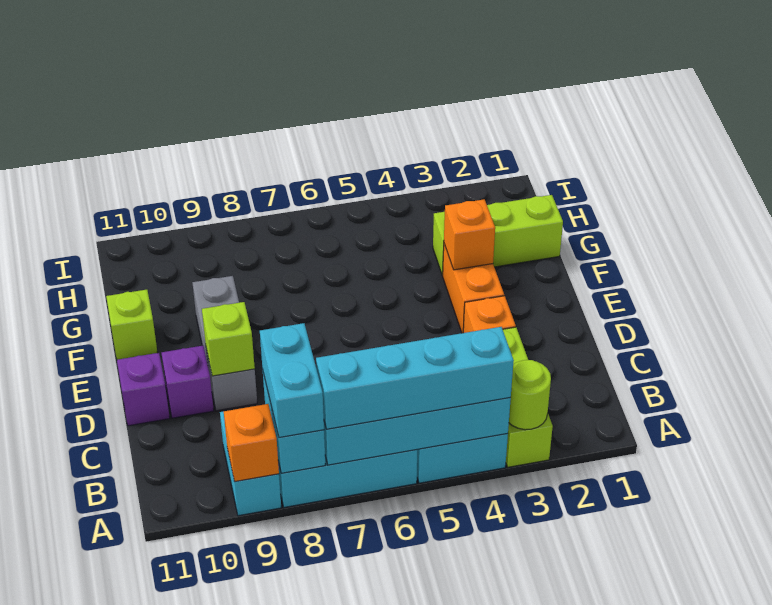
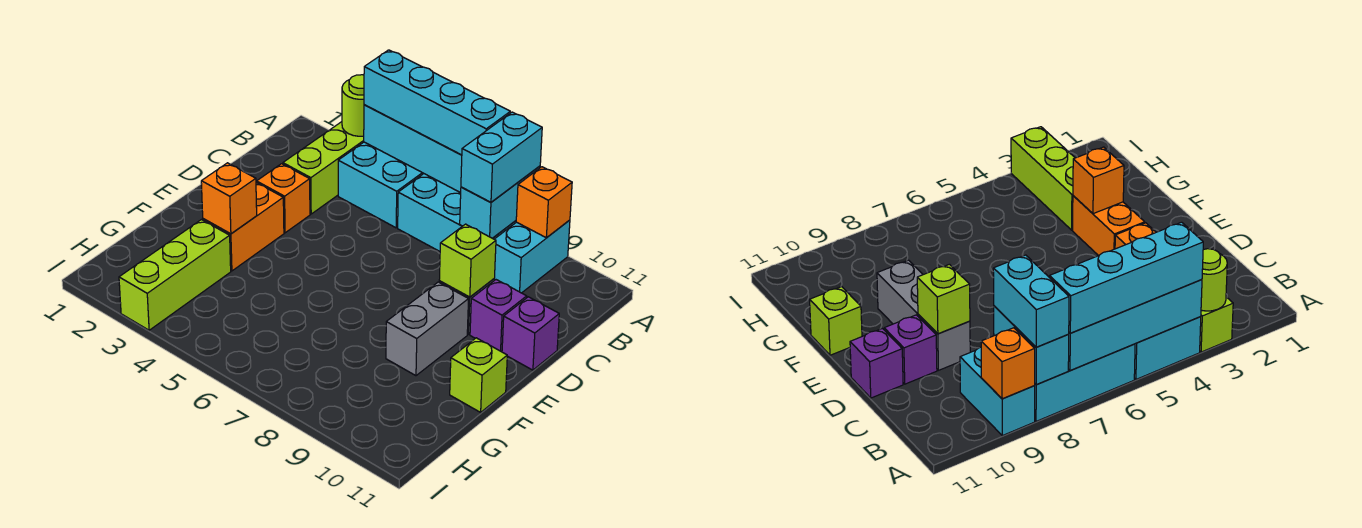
lime 1x3 brick [433,195,563,275] -> lime 1x3 brick turned to [119,220,231,330]

